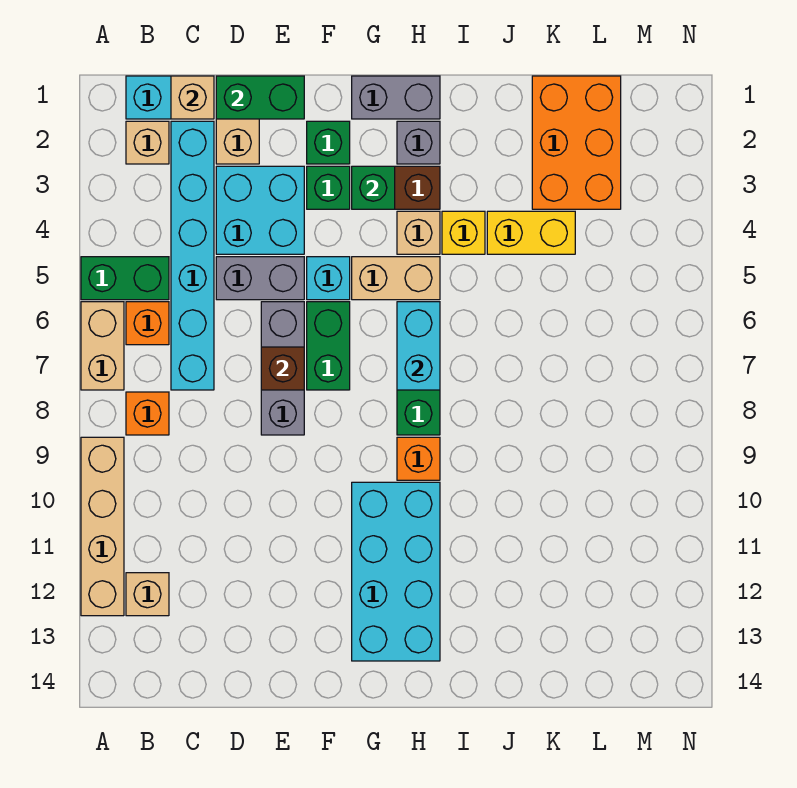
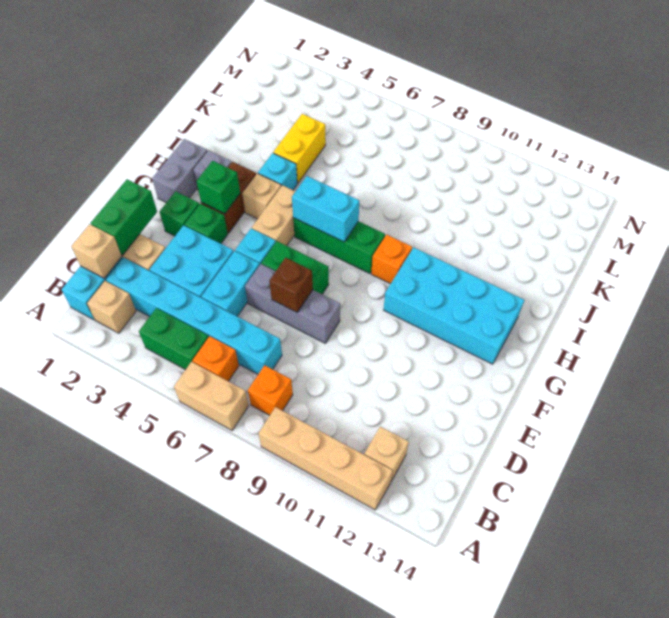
green 1x2 brick [81,257,169,300] -> green 1x2 brick turned to [139,308,209,370]
grey 1x2 brick [216,257,304,300] -> cyan 1x2 brick [201,251,260,316]
yellow 1x1 brick [442,211,485,254] -> cyan 1x1 brick [258,153,297,190]
orange 2x3 brick [532,76,621,209] -> none

